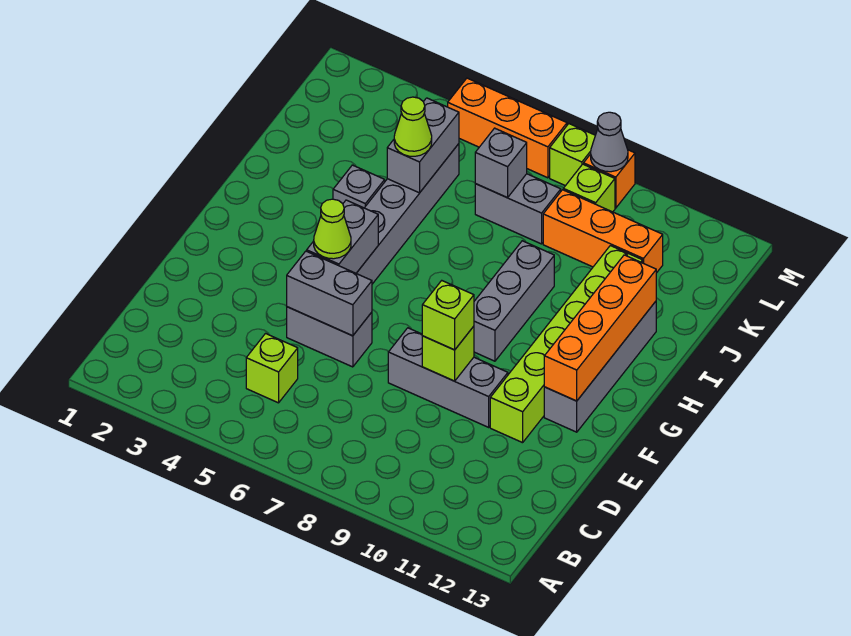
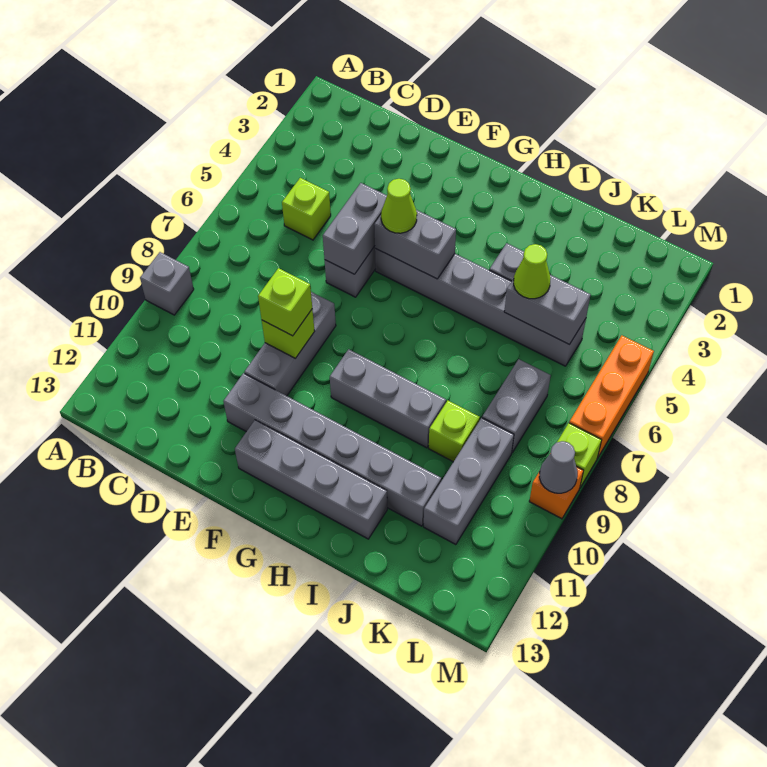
lime 1x6 brick [490,246,643,443] -> grey 1x6 brick [223,373,441,526]
orange 1x4 brick [544,255,656,401] -> none
grey 1x1 brick [475,128,527,198] -> grey 1x1 brick moved to [140,252,194,315]
orange 1x3 brick [543,190,663,273] -> grey 1x3 brick [424,418,514,545]
lime 1x1 brick [563,164,615,212] -> lime 1x1 brick moved to [429,400,480,462]

